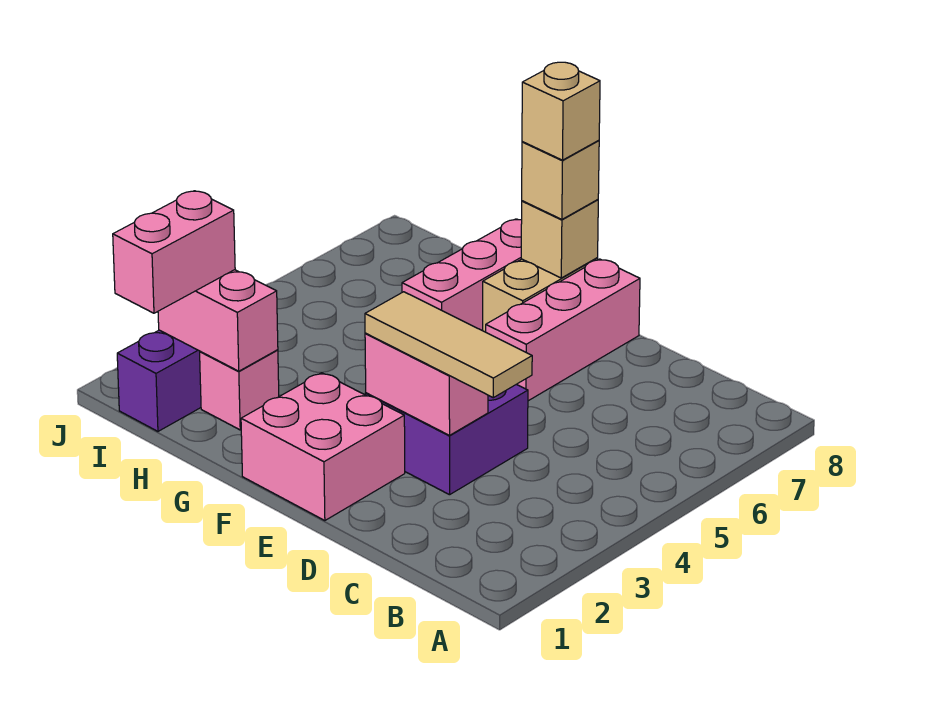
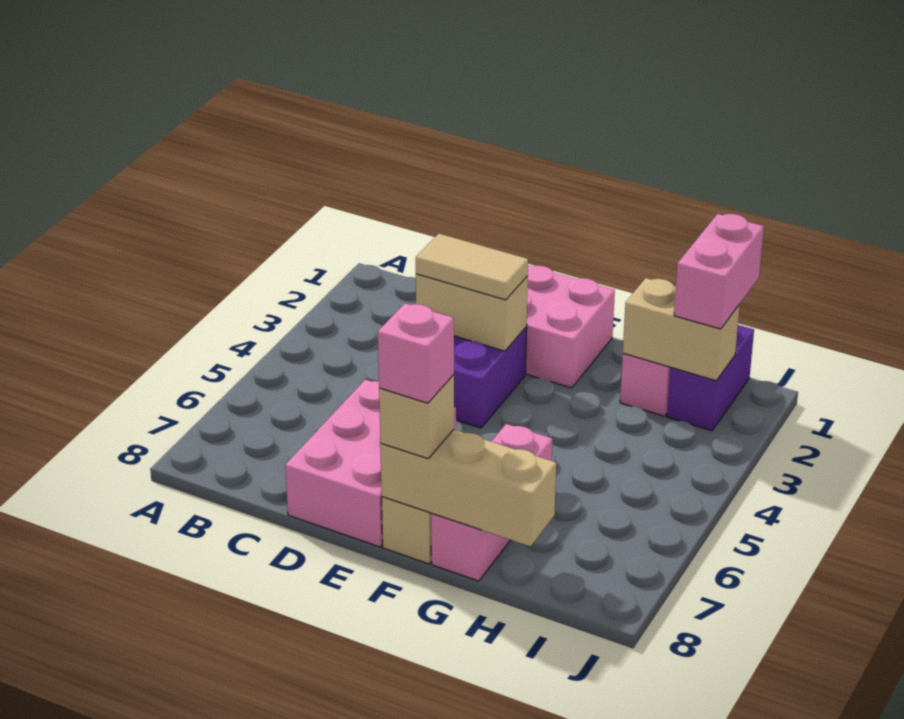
tan 1x3 tile [365,292,532,398] -> tan 1x2 tile [416,234,528,300]
pink 1x2 brick [365,333,488,435] -> tan 1x2 brick [416,274,528,351]
pink 1x3 brick [486,259,640,401] -> pink 2x3 brick [285,380,456,547]
tan 1x1 brick [521,200,598,278] -> tan 1x3 brick [380,430,556,546]
tan 1x1 brick [522,62,600,160] -> pink 1x1 brick [378,303,454,403]
pink 1x2 brick [158,270,278,371] -> tan 1x2 brick [623,278,740,381]

